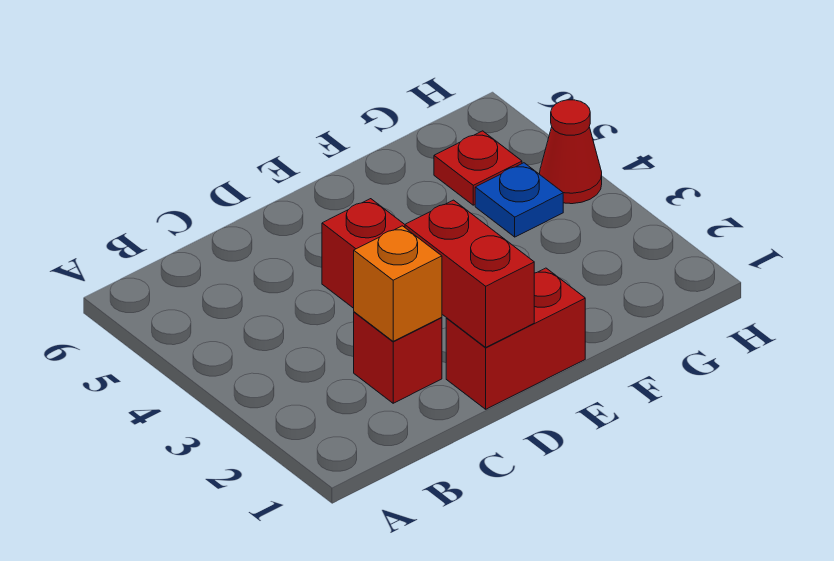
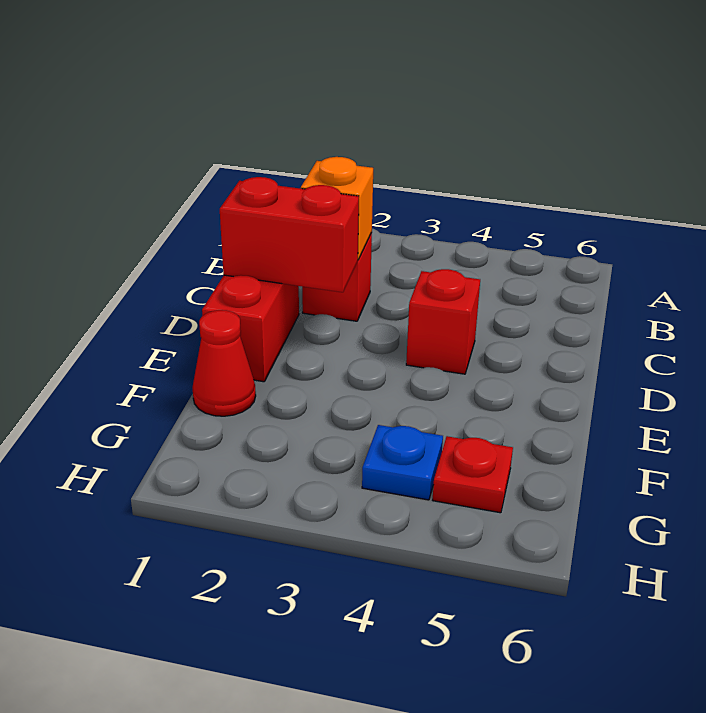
red 1x1 cone [540,100,602,204] -> red 1x1 cone moved to [192,310,256,416]

